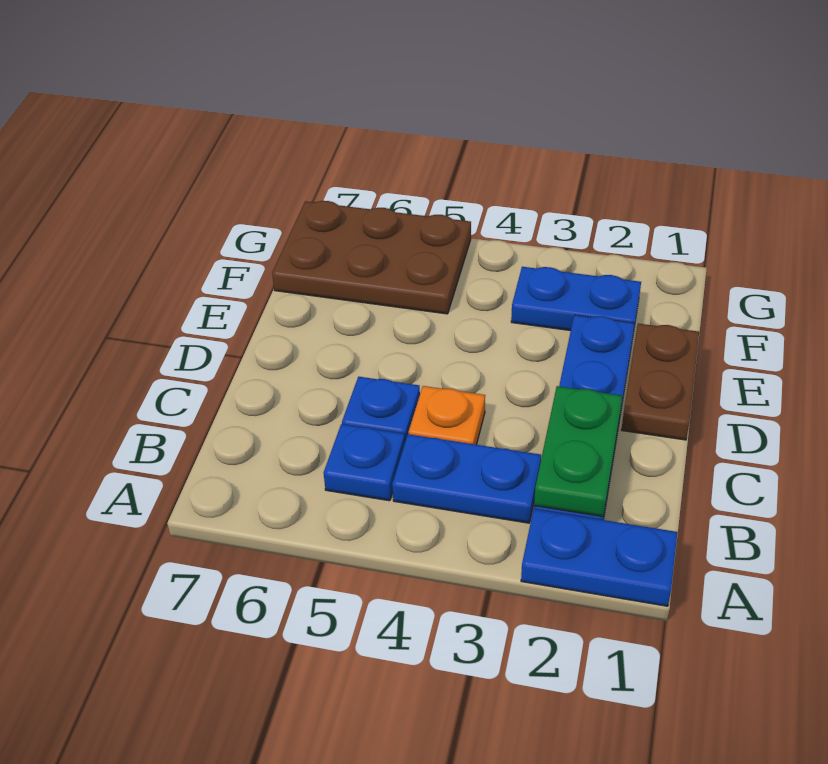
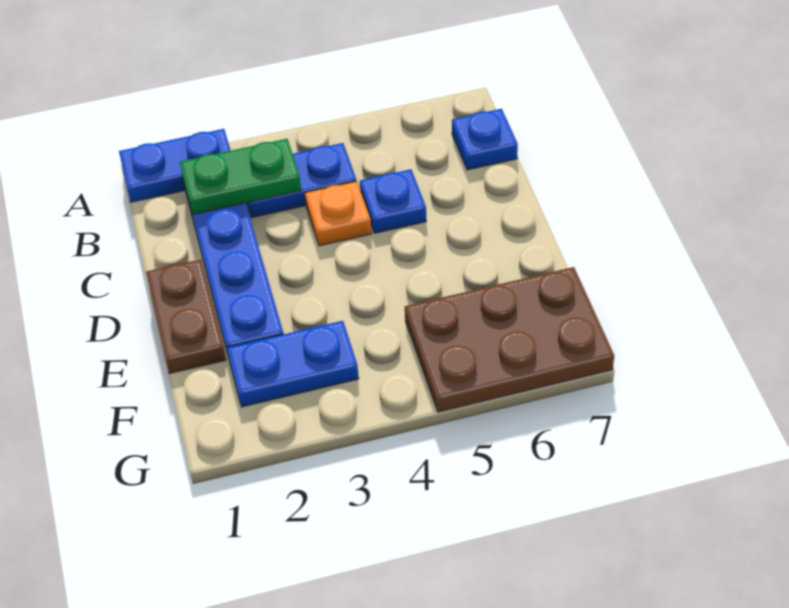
green 1x2 plate [534,386,622,517] -> green 1x2 plate turned to [180,139,301,214]
blue 1x1 plate [324,424,405,501] -> blue 1x1 plate moved to [452,109,518,170]

